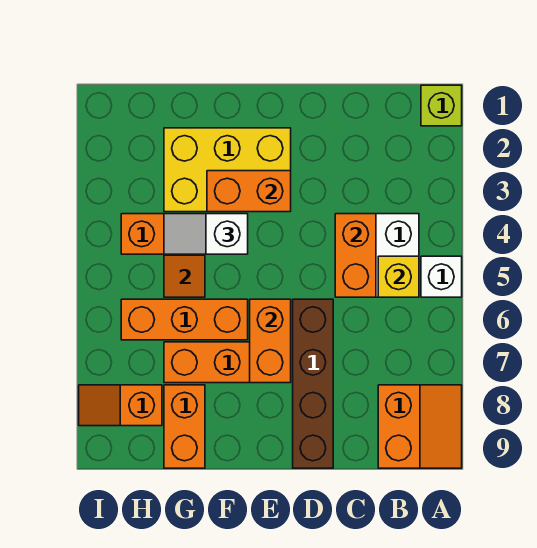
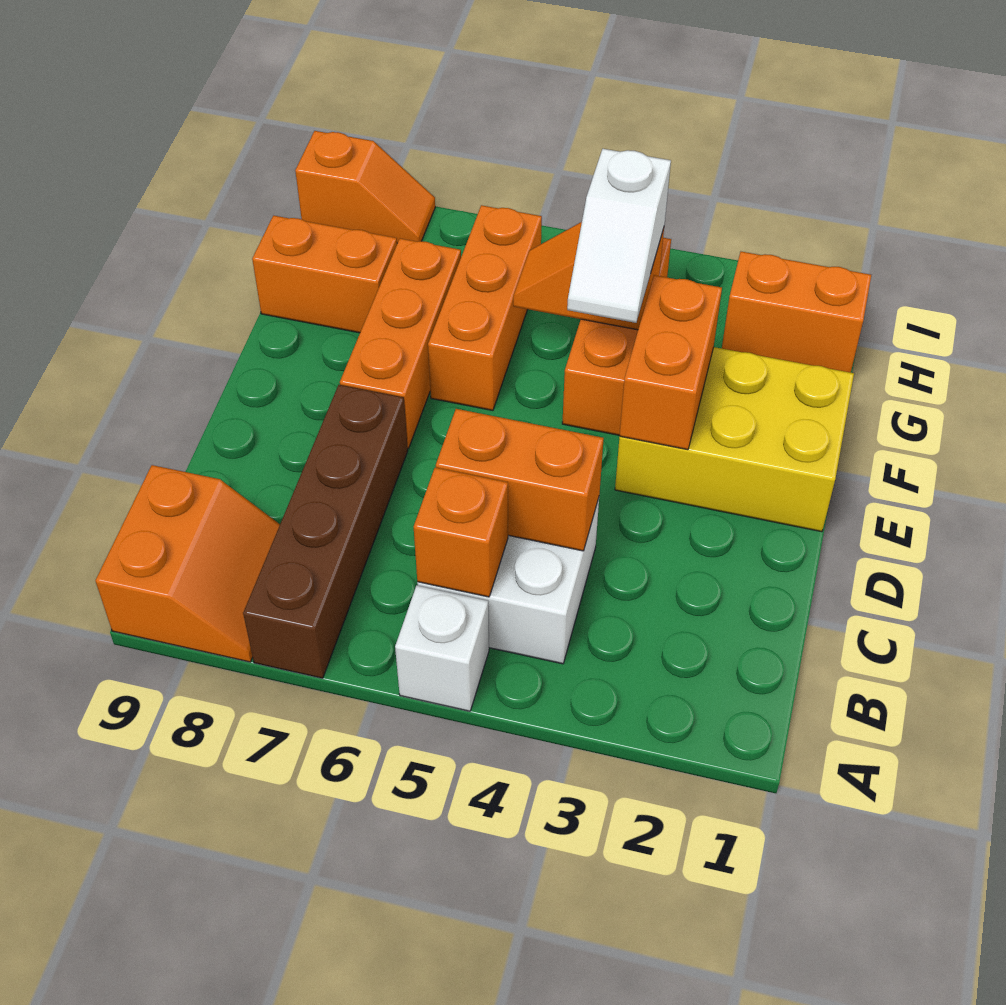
lime 1x1 brick [421,85,462,126] -> none
orange 2x2 slope [378,385,462,468] -> orange 2x2 slope turned to [95,465,280,662]
yellow 1x1 brick [378,256,419,297] -> orange 1x1 brick [414,468,508,597]
brown 1x4 brick [293,299,333,468] -> brown 1x4 brick turned to [243,385,408,678]
yellow 2x3 brick [164,128,291,212] -> yellow 2x3 brick turned to [615,347,854,532]
orange 1x2 brick [250,299,291,383] -> orange 1x2 brick moved to [722,252,871,373]
white 1x2 slope [164,214,248,254] -> white 1x2 slope turned to [567,149,671,323]
orange 1x2 slope [79,385,162,426] -> orange 1x2 slope turned to [295,131,435,243]

